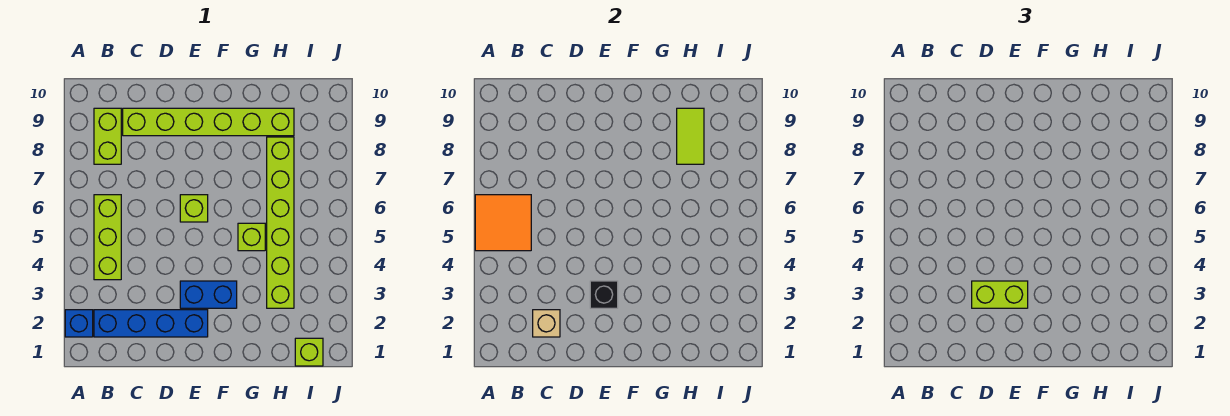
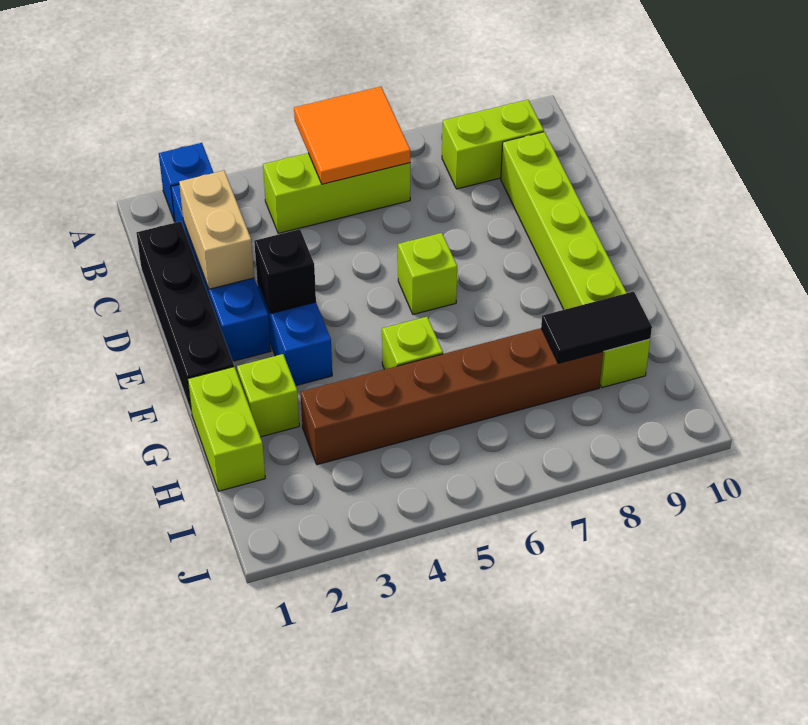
none -> black 1x4 brick [136,221,234,413]
tan 1x1 brick [533,310,560,337] -> tan 1x2 brick [179,171,254,289]
lime 1x2 brick [972,281,1028,308] -> lime 1x2 brick moved to [188,367,265,491]
lime 1x6 brick [267,137,294,308] -> brown 1x6 brick [300,328,603,465]
lime 1x2 tile [677,108,704,164] -> black 1x2 tile [541,291,652,364]
lime 1x1 brick [295,338,323,366] -> lime 1x1 brick moved to [237,354,299,437]

